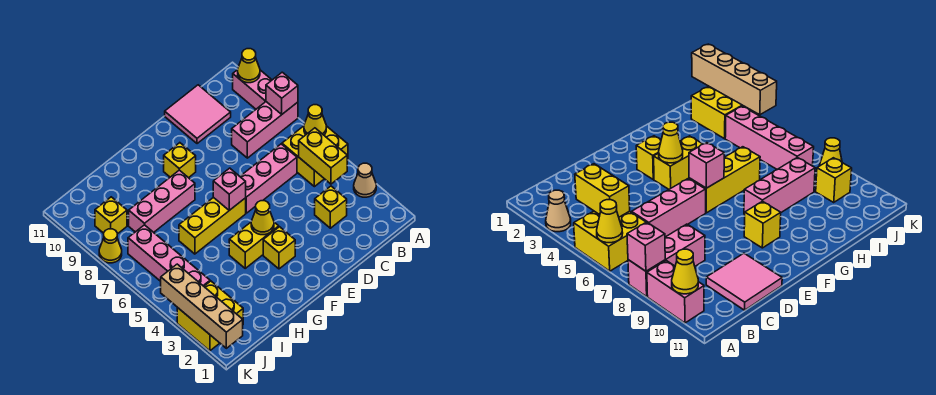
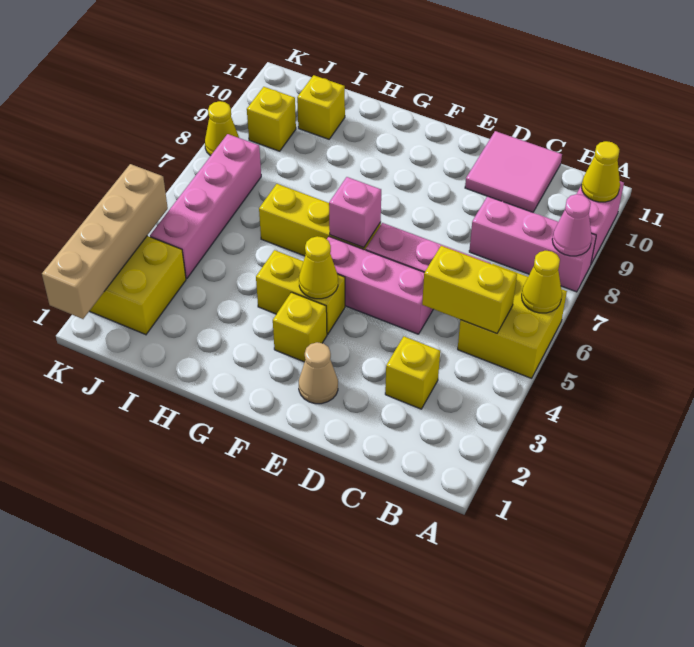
tan 1x1 cone [354,163,376,197] -> tan 1x1 cone moved to [299,342,338,404]
pink 1x1 brick [266,72,298,114] -> pink 1x1 cone [552,194,592,256]
yellow 1x2 brick [299,128,347,184] -> yellow 1x2 brick turned to [422,246,517,333]
yellow 1x1 brick [164,143,196,178] -> yellow 1x1 brick moved to [297,75,345,139]
pink 1x3 brick [129,170,195,232] -> pink 1x3 brick moved to [327,237,433,334]

